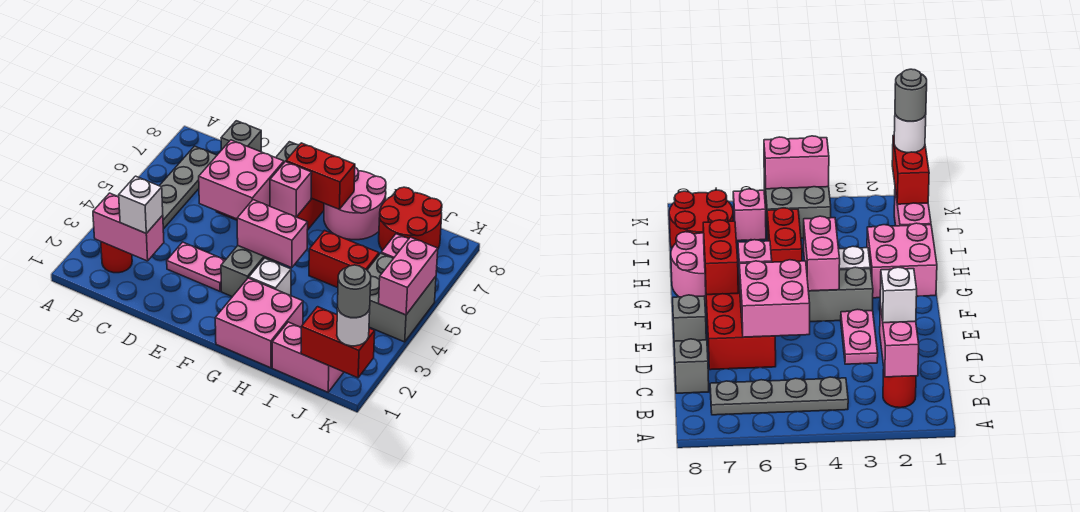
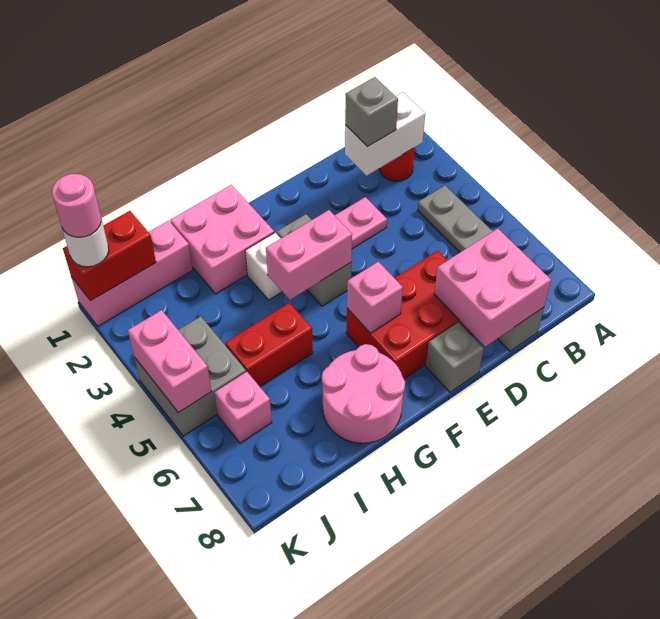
pink 1x2 brick [93,193,164,261] -> white 1x2 brick [345,92,425,176]
white 1x1 brick [119,176,163,233] -> grey 1x1 brick [345,77,398,147]
pink 2x2 brick [199,140,284,219] -> pink 2x2 brick moved to [434,229,551,347]
red 1x2 brick [286,143,355,209] -> none
pink 1x2 brick [272,322,344,392] -> pink 1x3 brick [71,221,193,326]
red 2x2 round brick [379,187,442,250] -> none
grey 1x1 round brick [338,265,371,318] -> pink 1x1 round brick [52,174,101,237]

